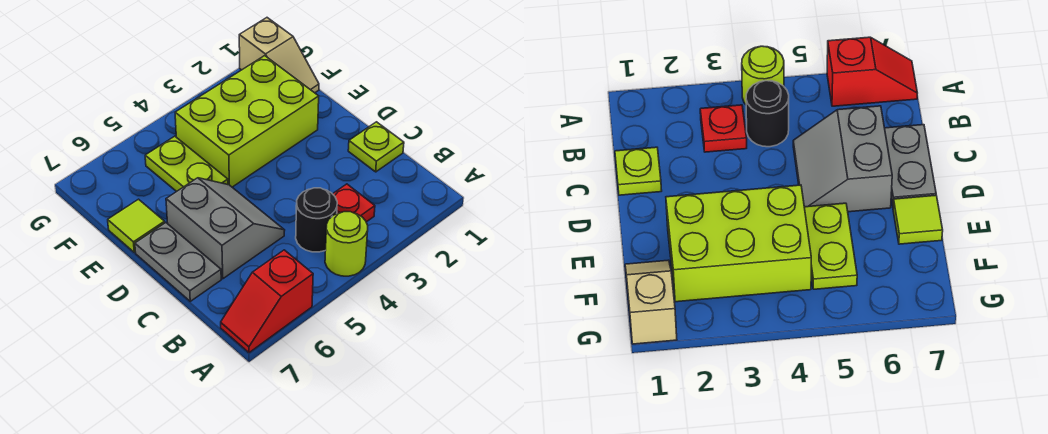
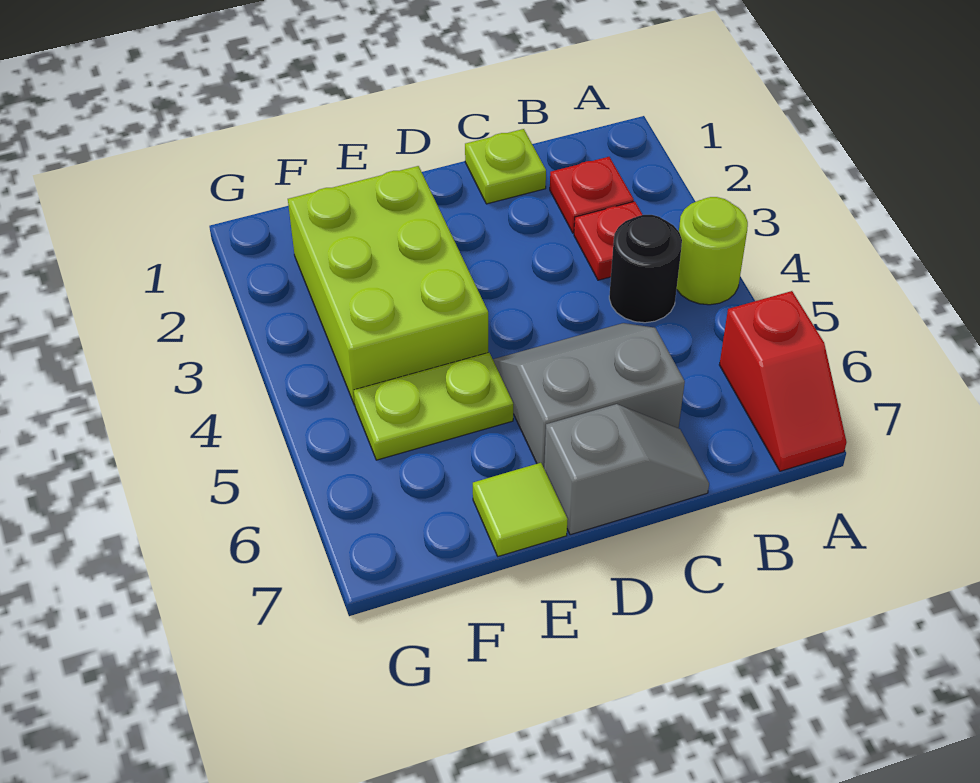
none -> red 1x1 plate [550,157,634,233]
grey 1x2 plate [135,223,221,301] -> grey 1x2 slope [544,404,709,535]
tan 1x2 slope [239,18,319,93] -> none

